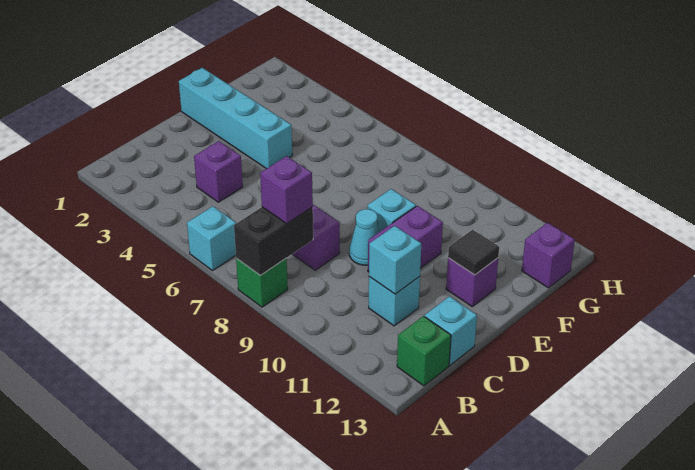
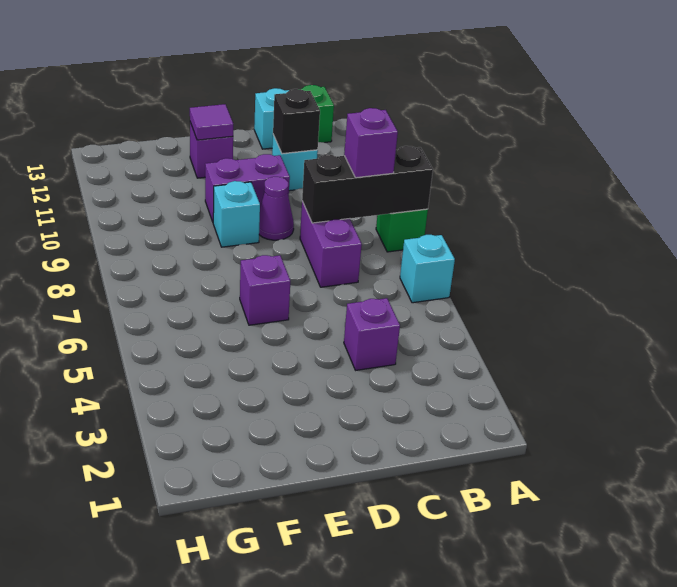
black 1x2 brick [234,207,313,275] -> black 1x3 brick [302,146,433,223]
cyan 1x1 brick [369,226,421,294] -> black 1x1 brick [273,89,320,154]
cyan 1x1 cone [349,209,379,265] -> purple 1x1 cone [259,177,294,240]
cyan 1x4 brick [179,68,292,169] -> none
black 1x1 tile [448,230,499,275] -> purple 1x1 tile [190,104,233,140]
purple 1x1 brick [522,223,575,288] -> purple 1x1 brick moved to [240,255,290,325]

